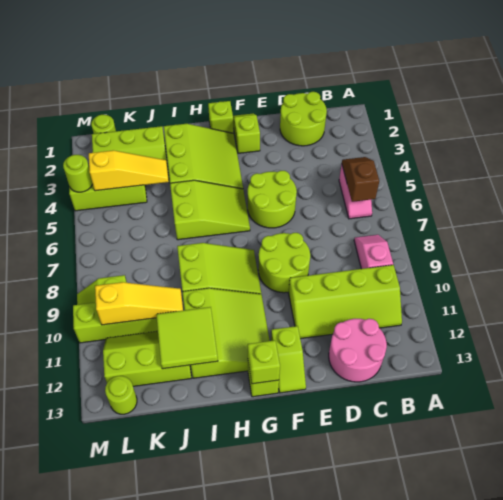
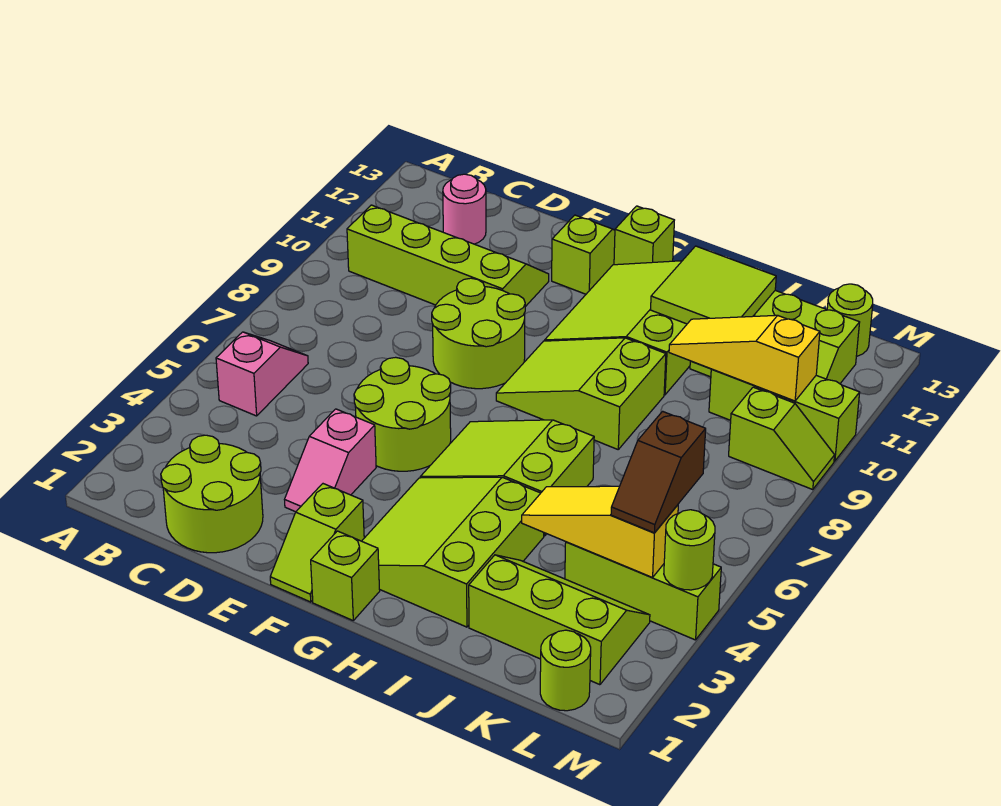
brown 1x2 slope [342,157,379,202] -> brown 1x2 slope moved to [611,411,706,533]
pink 1x2 slope [354,235,393,269] -> pink 1x2 slope moved to [285,409,376,512]
pink 2x2 round brick [329,319,387,382] -> pink 1x1 round brick [443,174,486,244]
lime 1x1 brick [248,340,280,384] -> none

